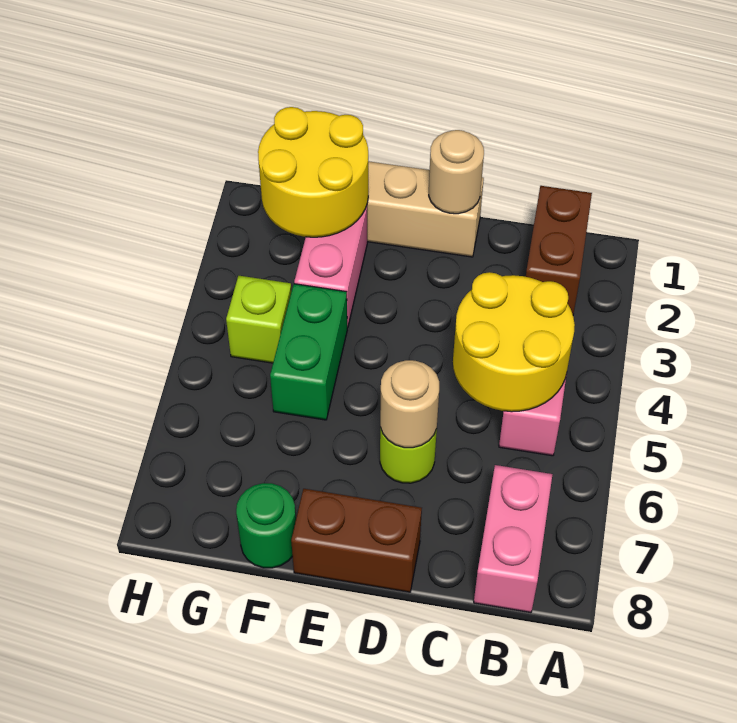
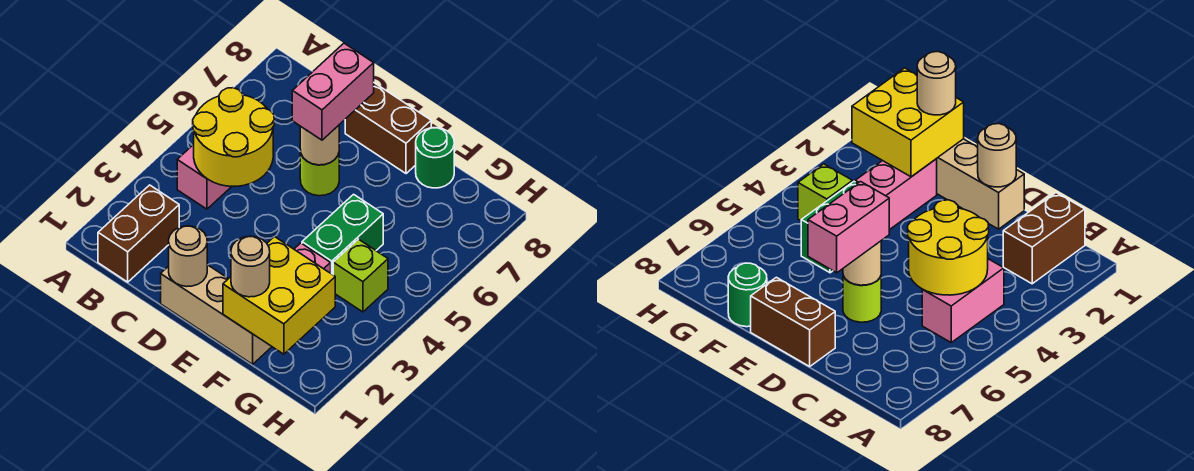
pink 1x2 brick [474,465,553,613] -> pink 1x2 brick moved to [292,43,374,140]
yellow 2x2 round brick [258,107,368,237] -> yellow 2x2 brick [223,236,335,354]
none -> tan 1x1 round brick [231,236,270,297]

